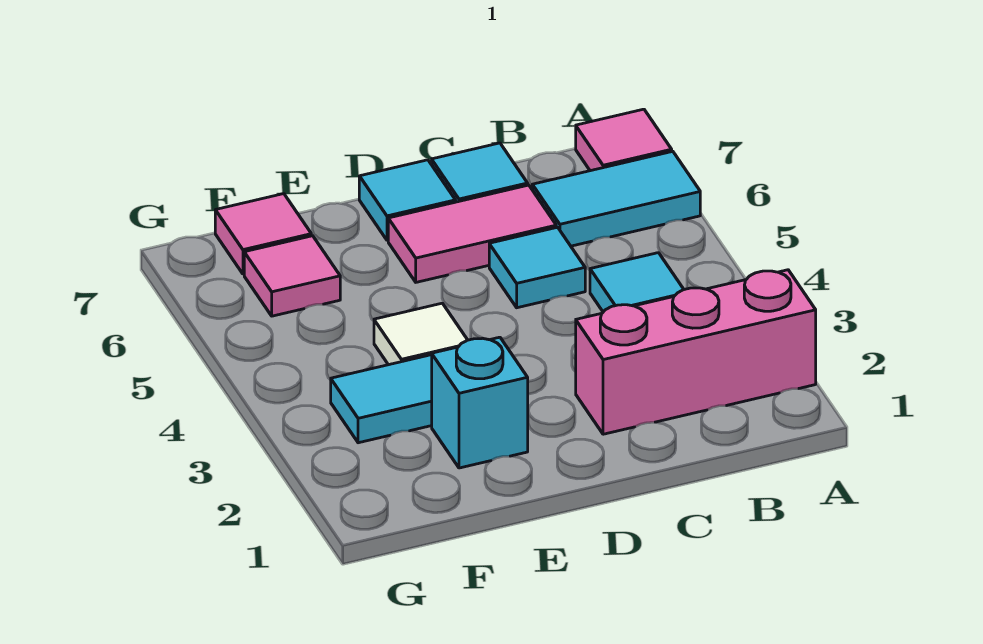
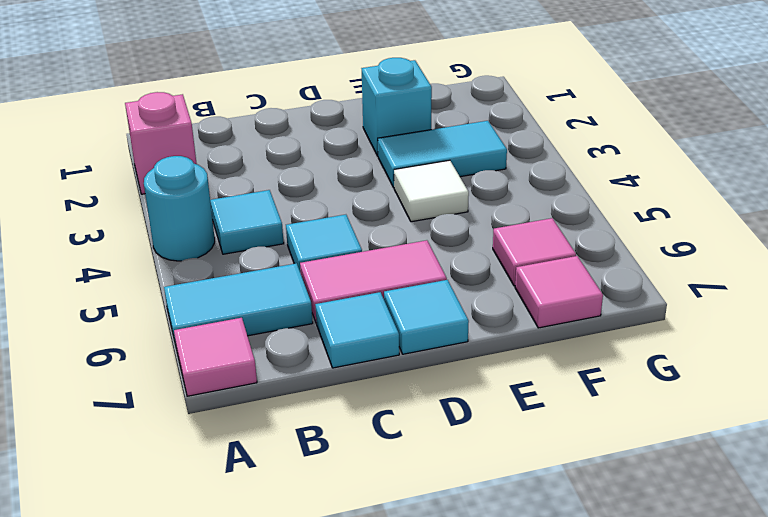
pink 1x3 brick [576,270,816,434] -> pink 1x1 brick [125,92,197,194]
none -> cyan 1x1 round brick [144,156,215,261]

